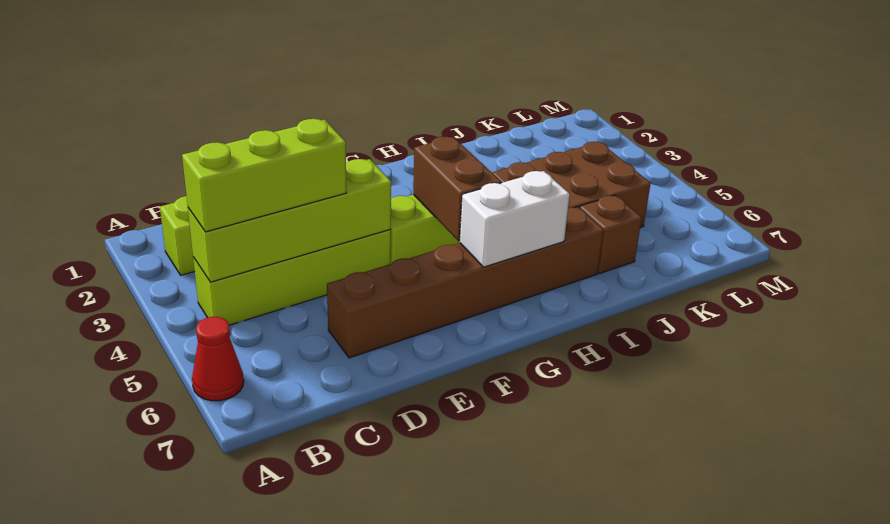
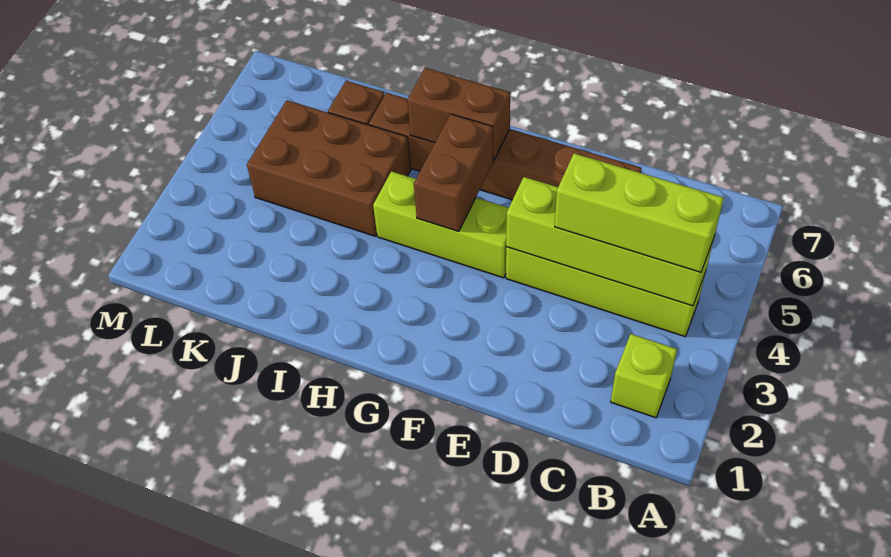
red 1x1 cone [192,317,244,401] -> none
white 1x2 brick [460,171,570,267] -> brown 1x2 brick [407,68,510,161]

